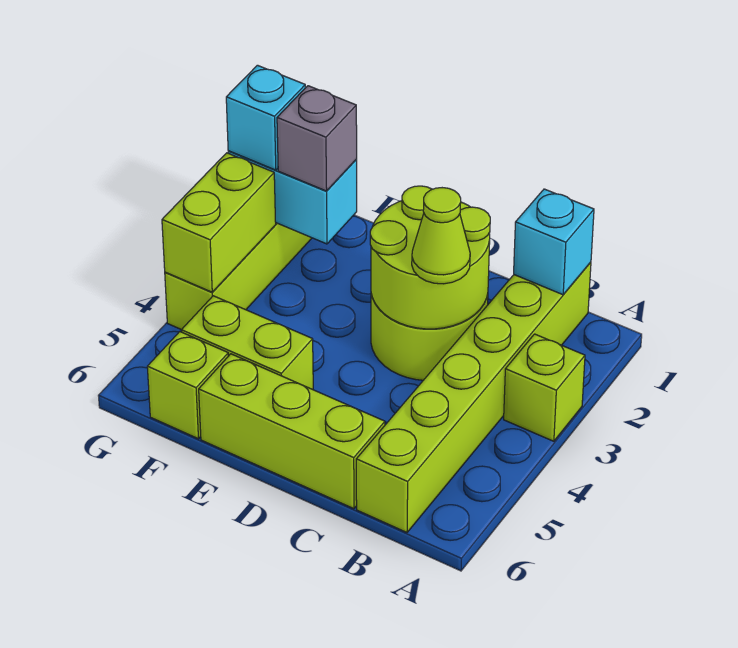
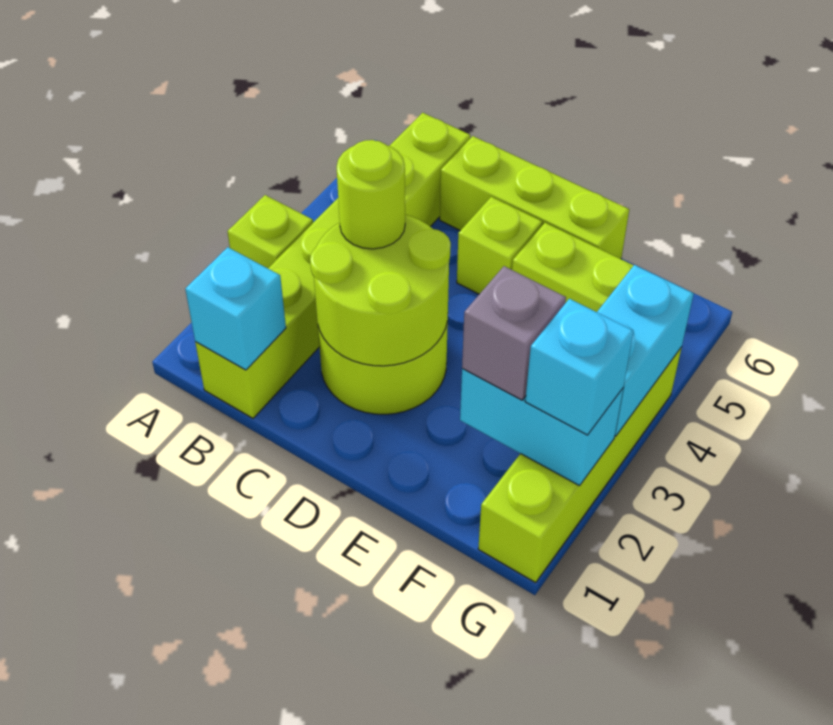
lime 1x1 cone [412,188,470,284] -> lime 1x1 round brick [337,140,405,249]
lime 1x1 brick [147,332,228,439] -> lime 1x1 brick moved to [457,197,542,294]
lime 1x2 brick [162,153,276,292] -> cyan 1x2 brick [597,265,694,436]

